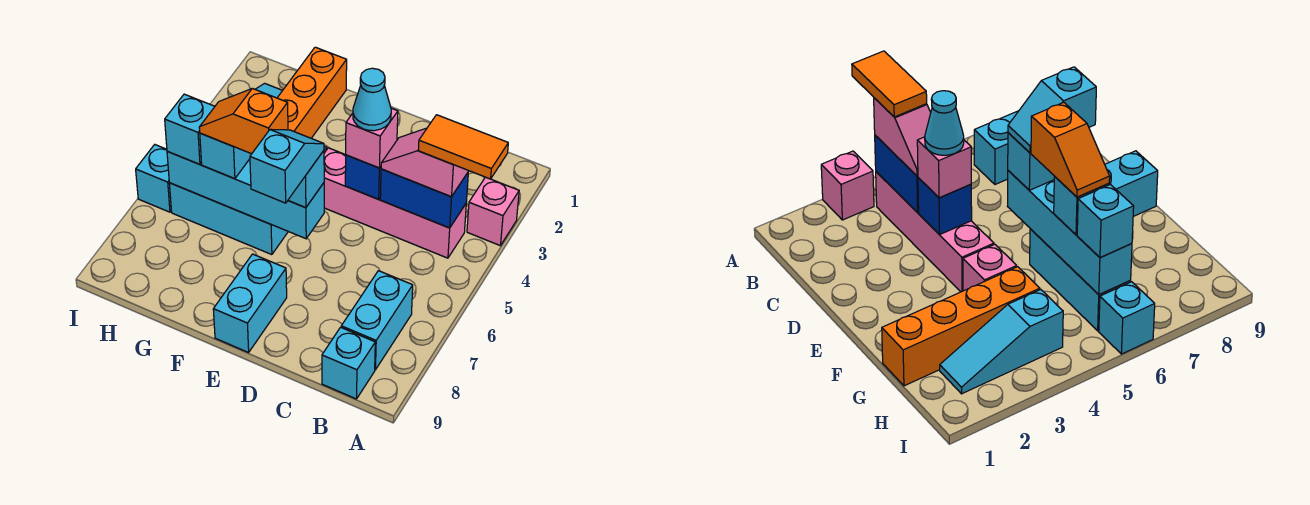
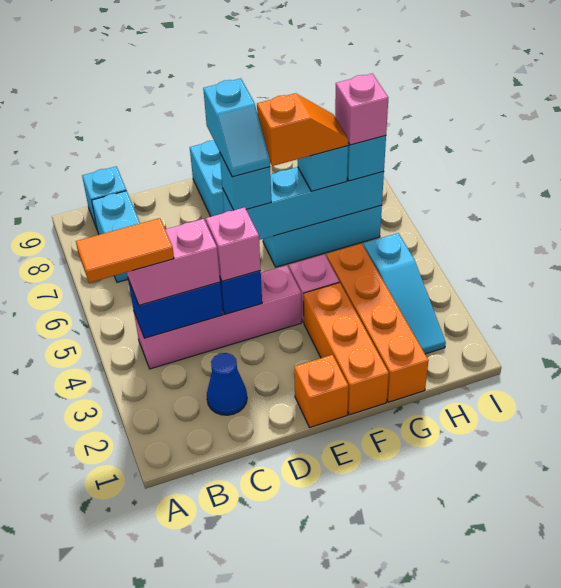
pink 1x1 brick [467,177,519,246] -> pink 1x1 brick moved to [335,73,388,145]
pink 1x2 slope [381,128,468,197] -> pink 1x2 brick [127,219,220,305]
none -> blue 1x1 cone [207,353,247,415]
cyan 1x1 cone [353,68,391,131] -> none
none -> orange 1x1 brick [294,355,348,428]
none -> orange 1x3 brick [304,282,389,415]
cyan 1x1 brick [136,145,171,212] -> none

